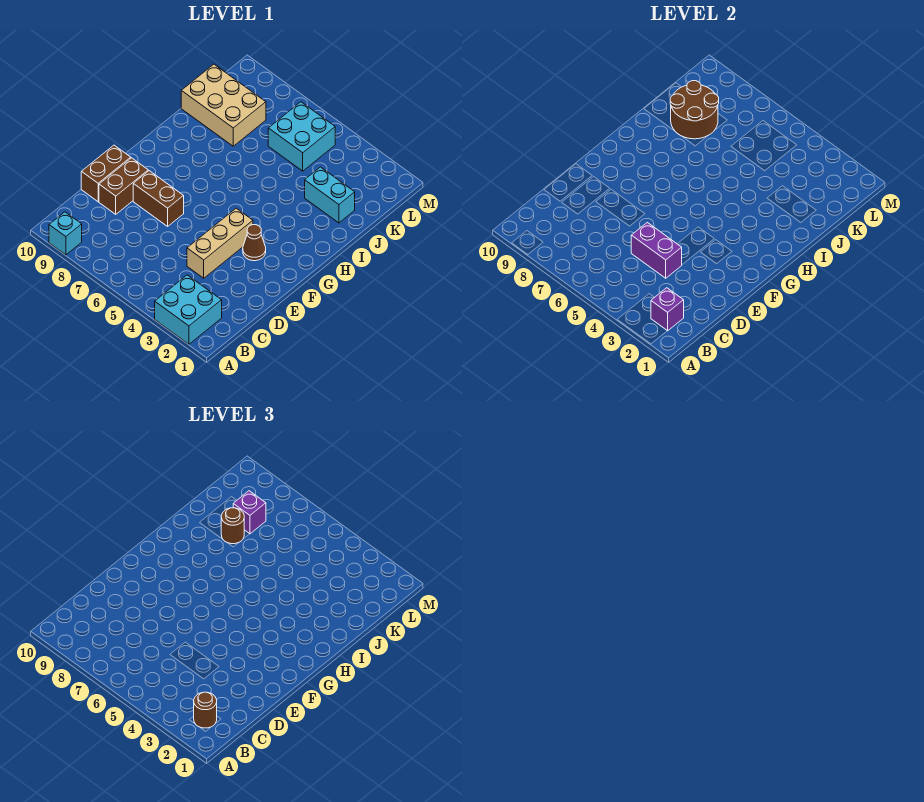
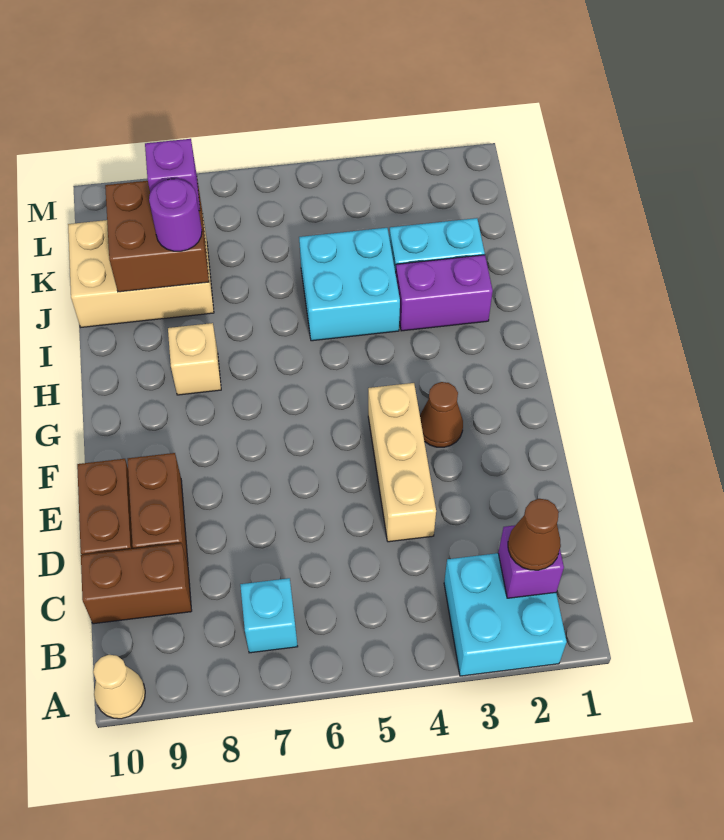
cyan 1x1 brick [49,212,82,255] -> cyan 1x1 brick moved to [240,578,298,653]
none -> tan 1x1 cone [93,655,145,719]
brown 1x1 round brick [194,692,217,728] -> brown 1x1 cone [508,499,561,570]
purple 1x2 brick [631,222,682,278] -> purple 1x2 brick moved to [396,255,493,331]
brown 1x2 brick [133,171,184,226] -> brown 1x2 brick moved to [81,543,192,624]
none -> tan 1x1 brick [168,323,221,395]
brown 2x2 round brick [670,81,719,139] -> brown 2x2 brick [105,181,209,292]
brown 1x1 round brick [221,508,244,544] -> purple 1x1 round brick [149,179,202,251]
cyan 2x2 brick [268,102,335,171] -> cyan 2x2 brick moved to [299,228,400,341]

